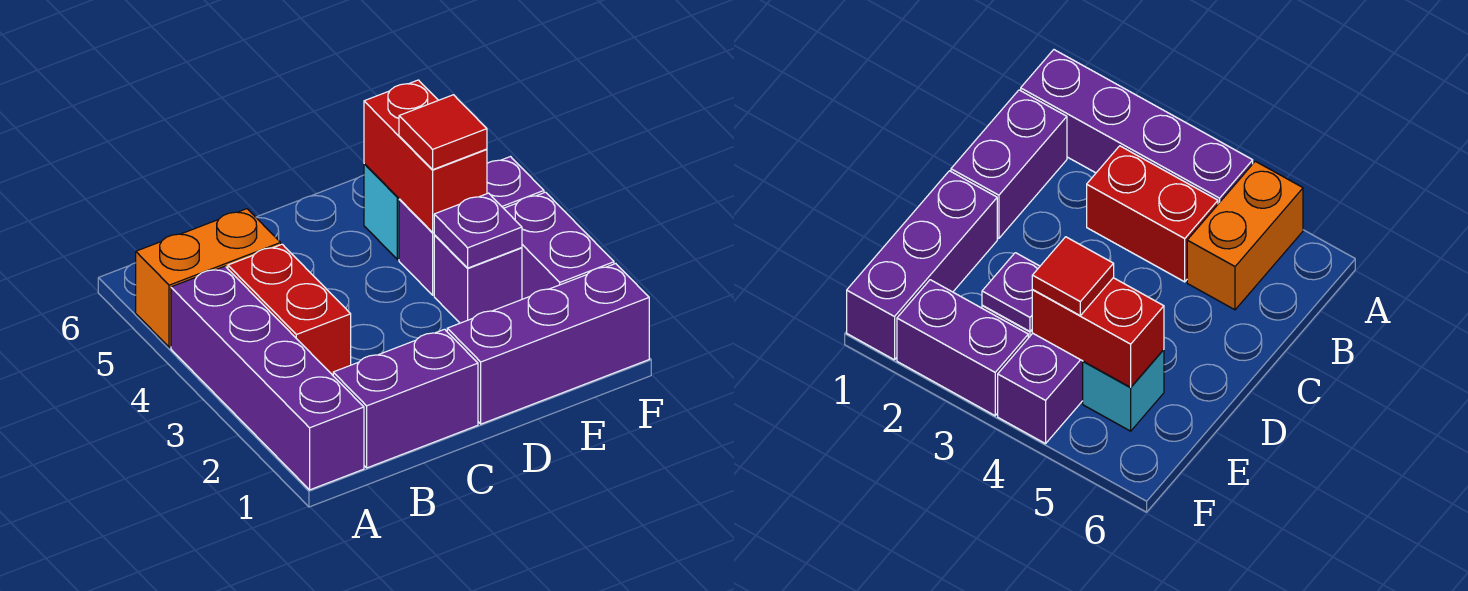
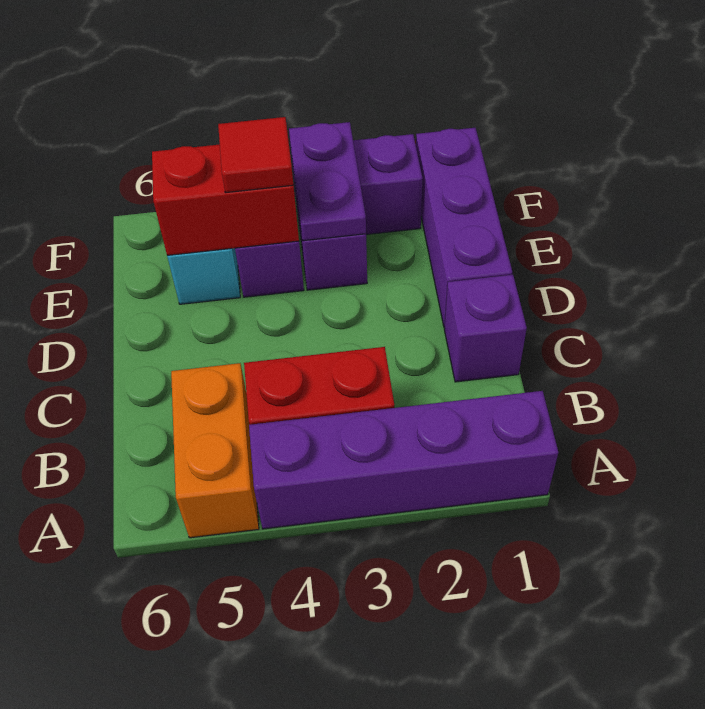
purple 1x2 brick [333,329,478,468] -> purple 1x1 brick [444,275,527,382]
purple 1x1 plate [434,193,522,268] -> purple 1x2 plate [289,122,366,241]

